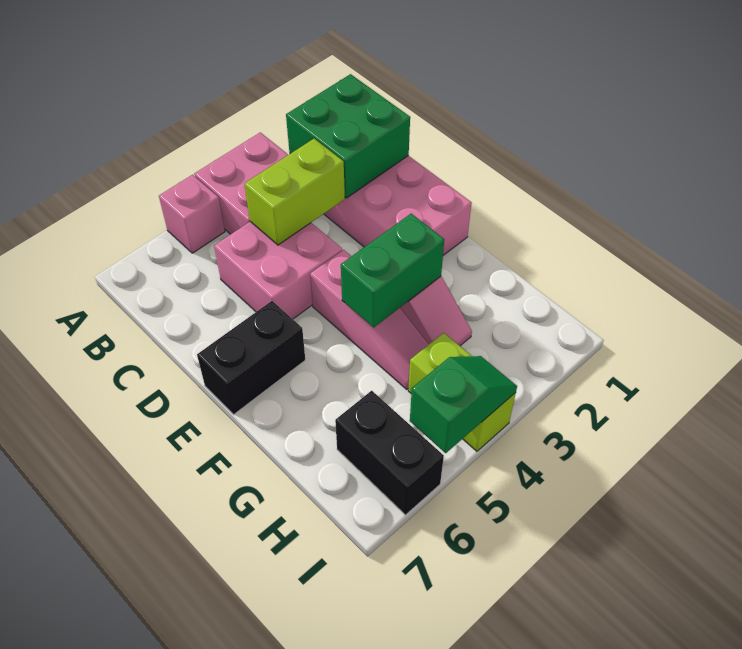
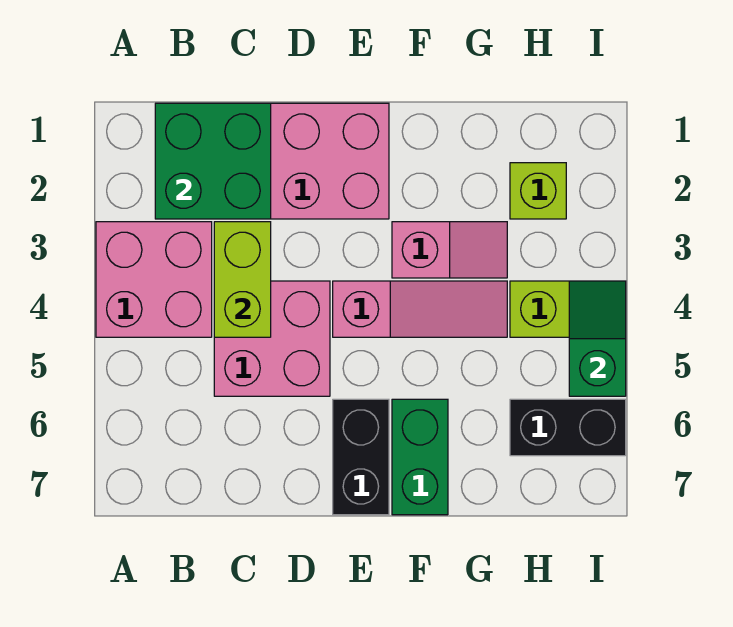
pink 1x1 brick [159,175,225,253] -> none
green 1x2 brick [341,214,444,327] -> green 1x2 brick moved to [392,399,448,515]
none -> lime 1x1 brick [510,163,566,219]

